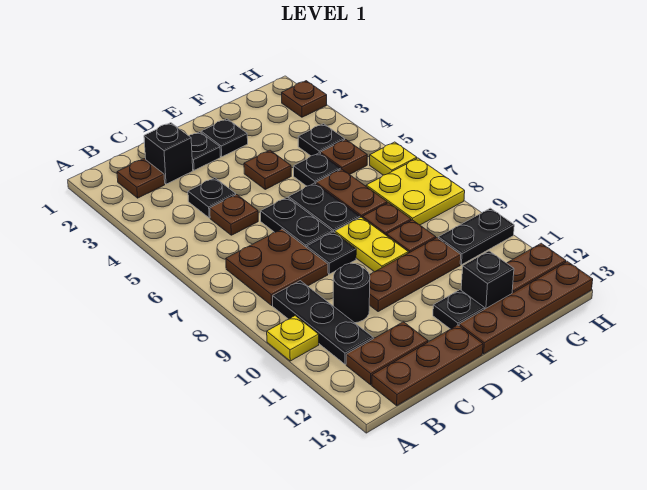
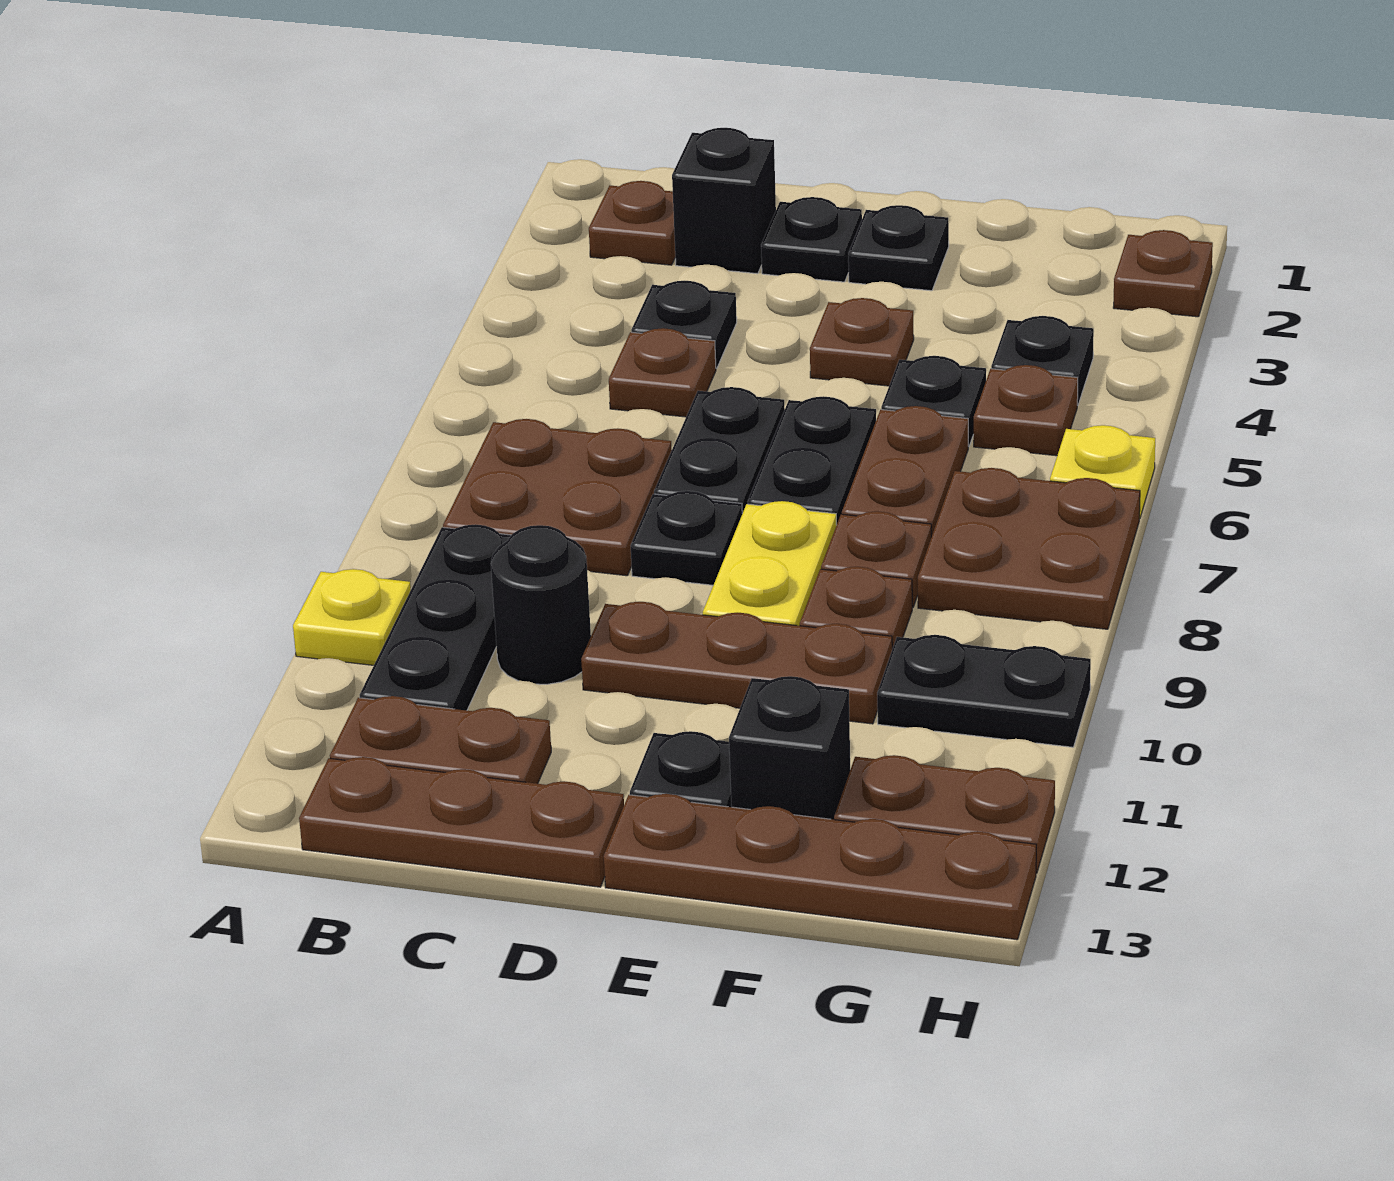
yellow 2x2 plate [366,158,465,225] -> brown 2x2 plate [918,468,1140,629]

